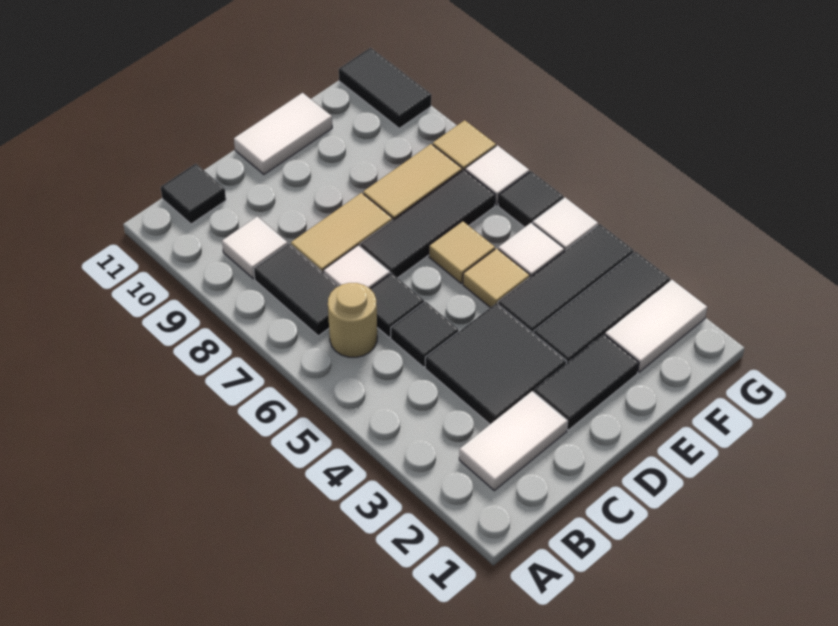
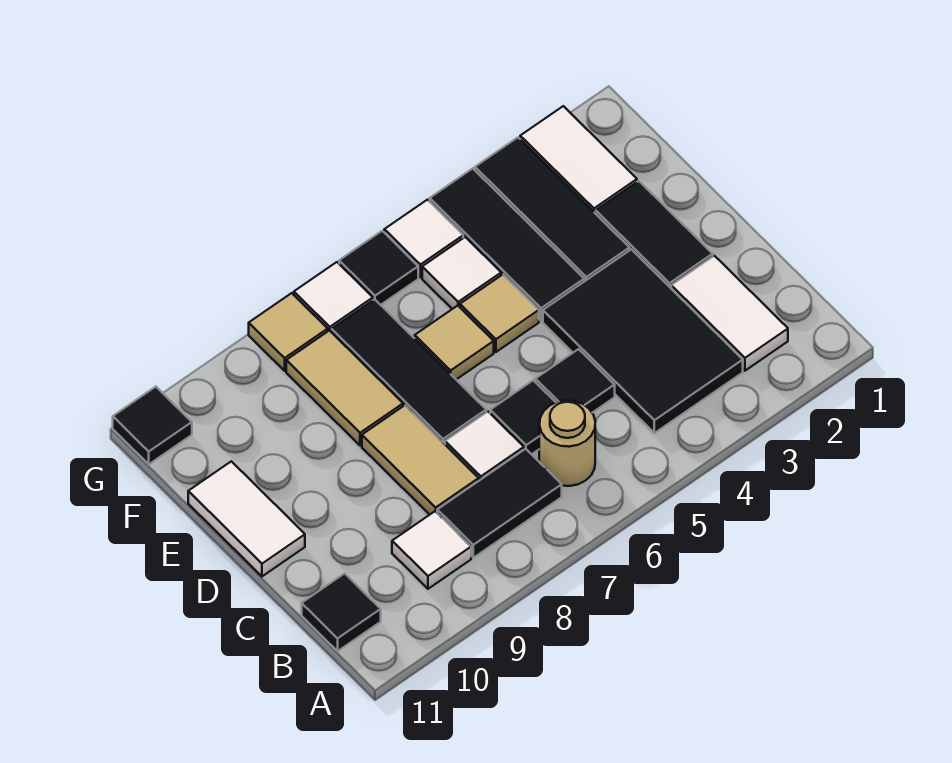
black 2x2 tile [425,303,567,424] -> black 2x3 tile [543,249,743,433]
black 1x2 tile [339,48,431,128] -> black 1x1 tile [113,387,192,464]

